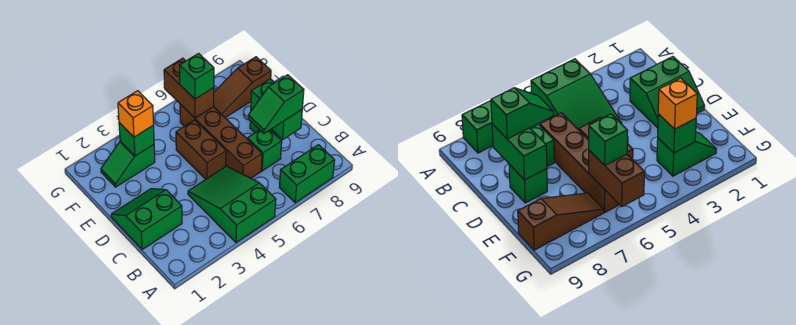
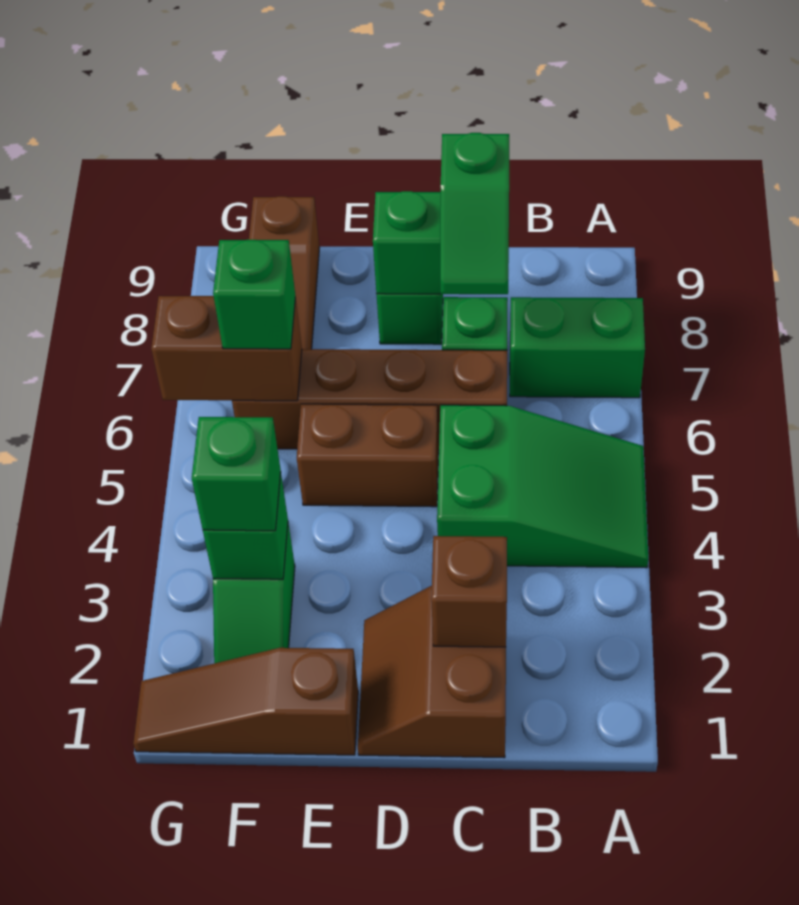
green 2x3 slope [188,166,276,243] -> green 2x3 slope turned to [437,405,648,568]
green 1x2 brick [279,145,335,203] -> green 1x2 brick turned to [510,297,645,398]
green 2x2 slope [111,189,182,249] -> brown 2x2 slope [358,586,506,758]
none -> brown 1x1 brick [431,536,507,647]
none -> brown 1x3 slope [133,648,358,755]
orange 1x1 brick [118,91,154,137] -> green 1x1 brick [192,417,281,531]

